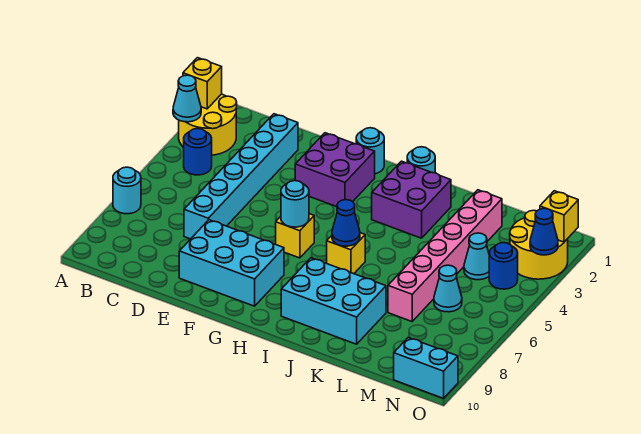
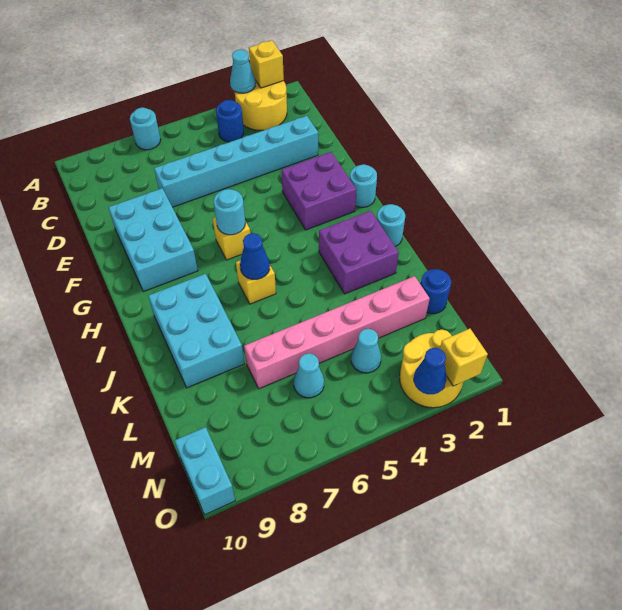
blue 1x1 round brick [489,243,518,289] -> blue 1x1 round brick moved to [421,269,451,314]

